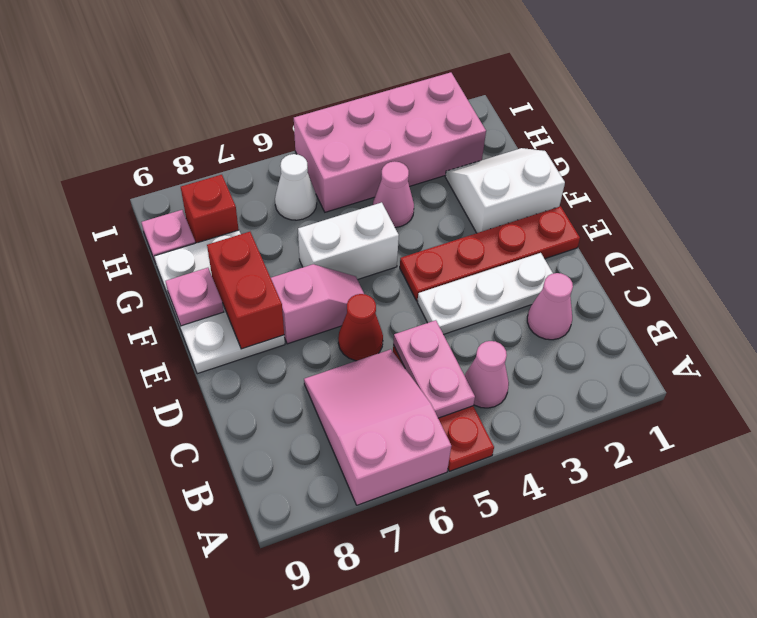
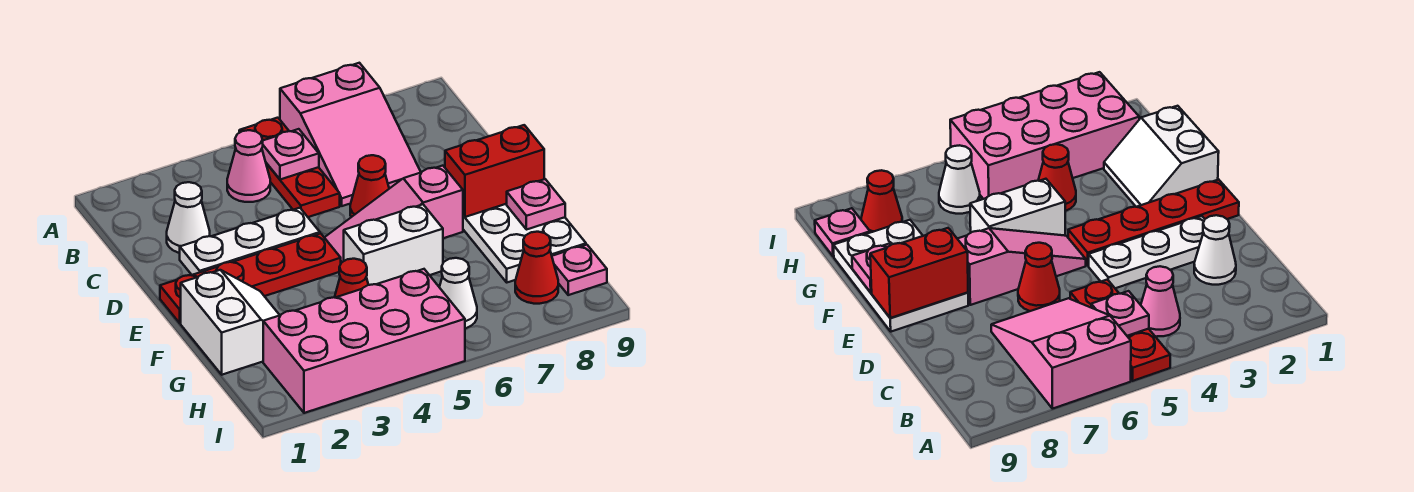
pink 1x2 plate [393,320,475,418] -> pink 1x1 plate [262,129,319,180]
pink 1x1 cone [527,273,573,340] -> white 1x1 cone [167,182,210,253]
pink 1x2 slope [271,264,364,344] -> pink 1x3 slope [324,166,463,263]
red 1x2 brick [207,232,284,349] -> red 1x2 brick turned to [445,125,544,217]
white 2x2 slope [445,148,565,233] -> white 2x2 slope turned to [181,270,280,375]
pink 1x1 cone [373,161,414,227] -> red 1x1 cone [335,259,368,298]
red 1x1 brick [181,175,239,243] -> red 1x1 cone [515,232,558,304]

